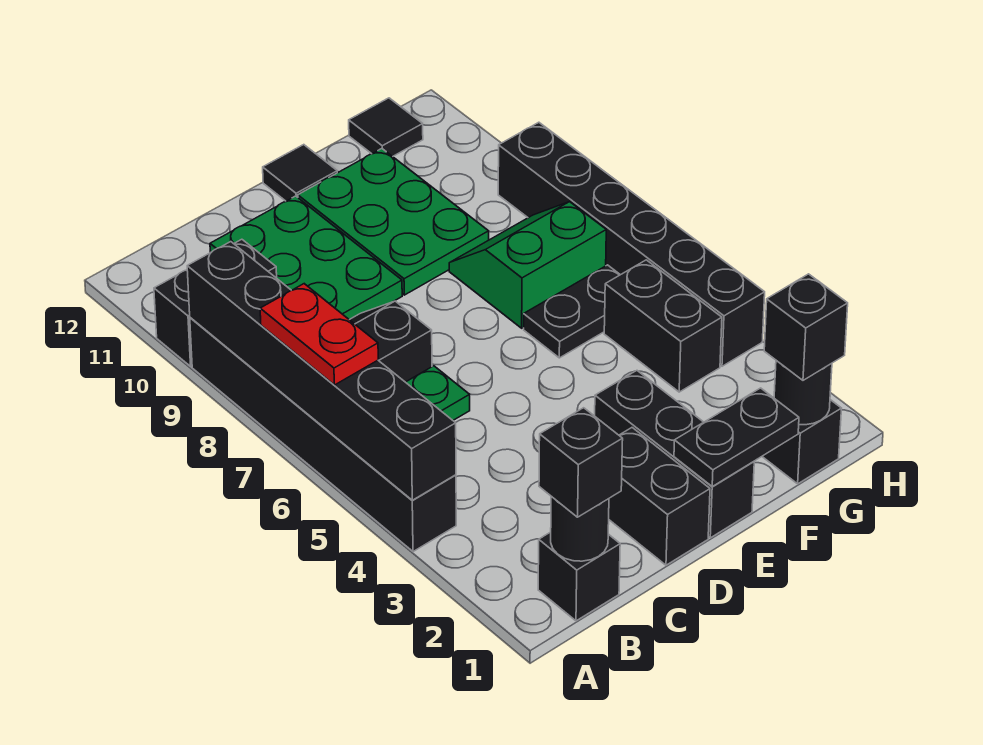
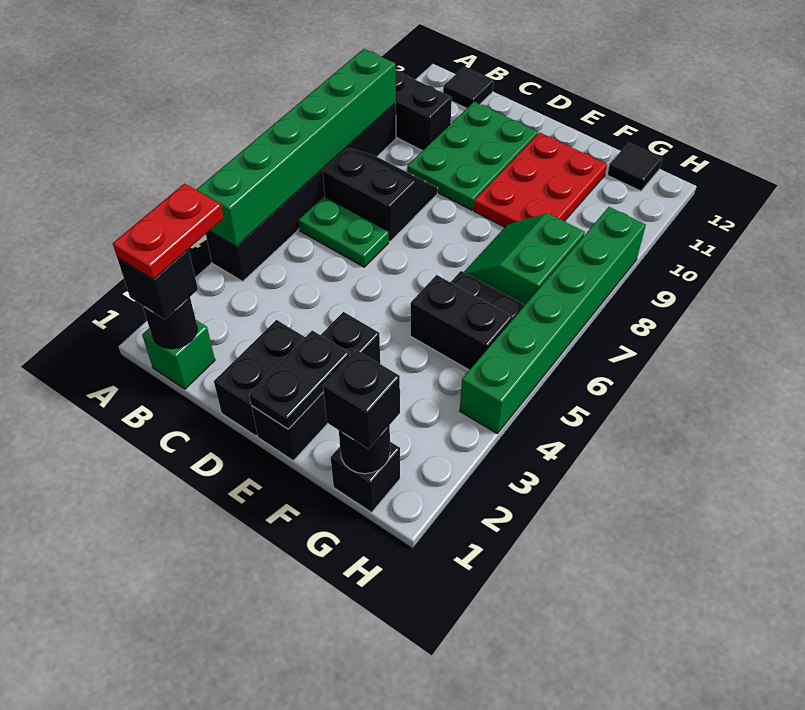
black 1x6 brick [187,242,456,500] -> green 1x6 brick [196,49,396,246]
red 1x2 plate [260,284,378,385] -> red 1x2 plate moved to [113,184,223,279]
black 1x1 brick [538,532,620,621] -> green 1x1 brick [142,320,215,389]
black 1x2 plate [674,388,799,486] -> black 1x2 plate turned to [249,330,349,429]
green 2x3 plate [298,149,489,295] -> red 2x3 plate [474,133,607,227]
black 1x1 tile [263,145,337,201] -> black 1x1 tile moved to [443,67,494,108]
green 2x2 slope [449,202,606,328] -> green 2x2 slope turned to [464,213,585,305]
black 1x2 brick [604,260,722,392] -> black 1x2 brick turned to [410,275,512,370]
black 1x6 brick [498,122,765,366] -> green 1x6 brick [460,207,646,433]

